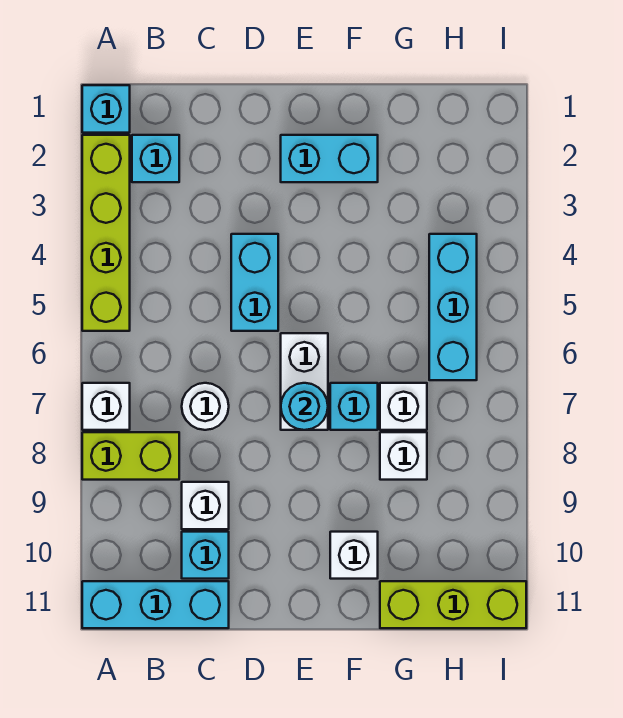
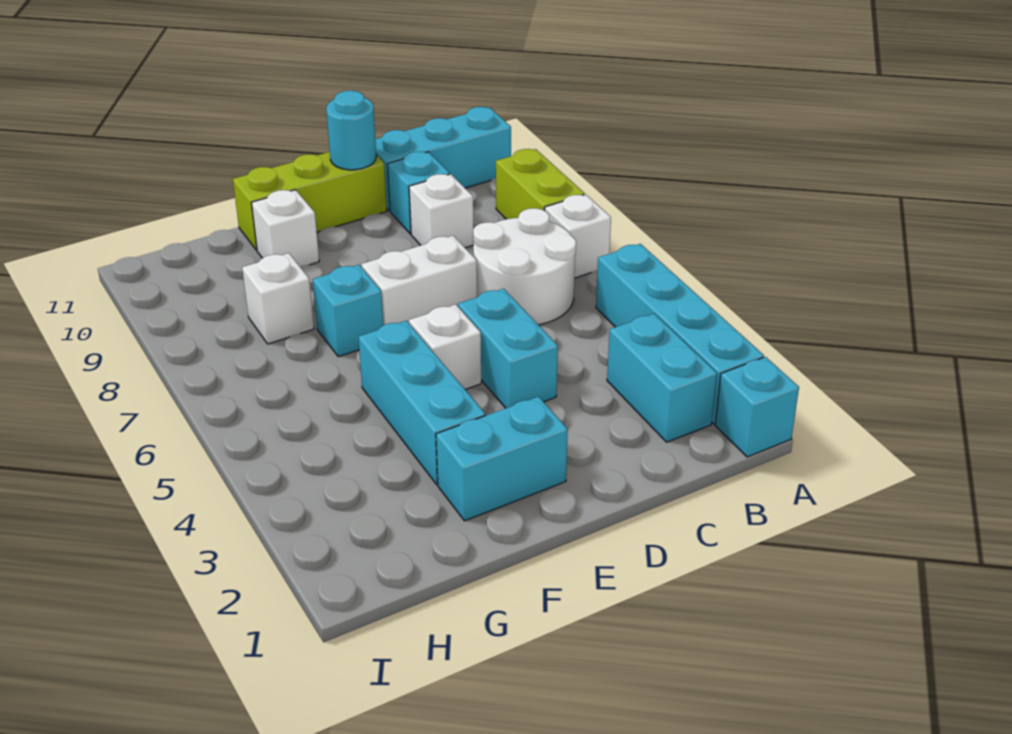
lime 1x4 brick [82,135,130,331] -> cyan 1x4 brick [596,244,764,424]
lime 1x2 brick [82,432,179,480] -> lime 1x2 brick turned to [496,149,585,219]
cyan 1x1 brick [132,135,179,182] -> cyan 1x2 brick [607,314,717,442]
white 1x1 round brick [182,383,229,430] -> white 2x2 round brick [473,208,576,325]
white 1x2 brick [281,333,328,430] -> white 1x2 brick turned to [361,236,477,325]
cyan 1x1 round brick [281,383,328,430] -> cyan 1x1 round brick moved to [326,91,376,170]
white 1x1 brick [380,383,427,430] -> white 1x1 brick moved to [409,304,481,389]
lime 1x3 brick [380,581,526,628] -> lime 1x3 brick moved to [233,152,387,250]
cyan 1x3 brick [429,234,477,380] -> cyan 1x3 brick moved to [359,321,485,485]

